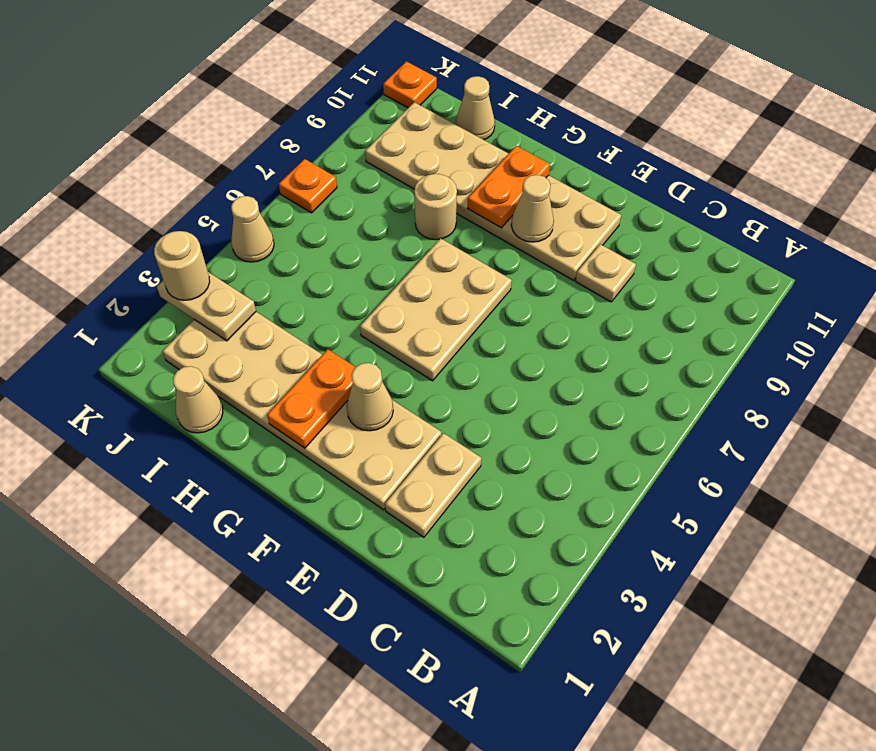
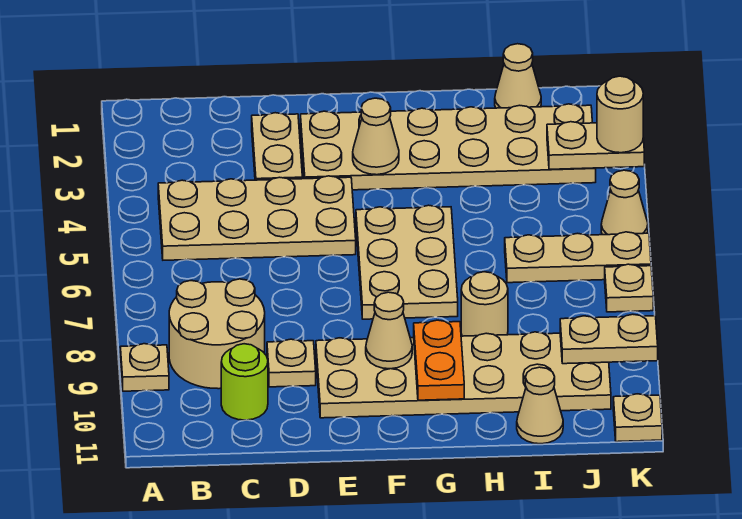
none -> tan 1x1 plate [120,344,169,391]
none -> tan 2x4 plate [158,176,356,260]
none -> tan 2x2 round brick [169,279,265,389]
none -> lime 1x1 round brick [221,344,268,420]
orange 1x2 plate [267,349,355,448] -> none
none -> tan 1x3 plate [505,232,651,283]
none -> tan 1x2 plate [560,314,658,364]
orange 1x1 plate [279,159,337,213] -> tan 1x1 plate [605,264,653,312]
orange 1x1 plate [383,61,437,108] -> tan 1x1 plate [613,394,662,442]

